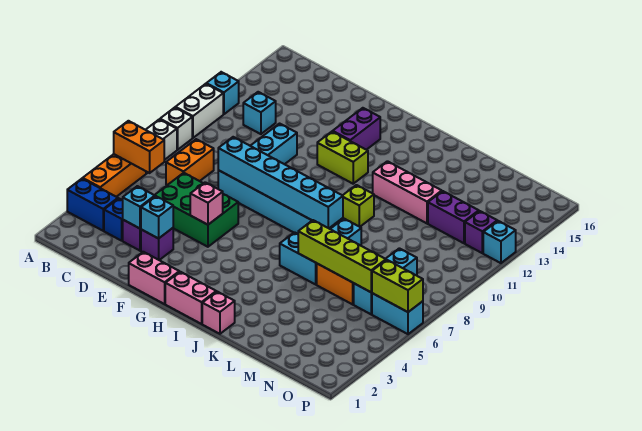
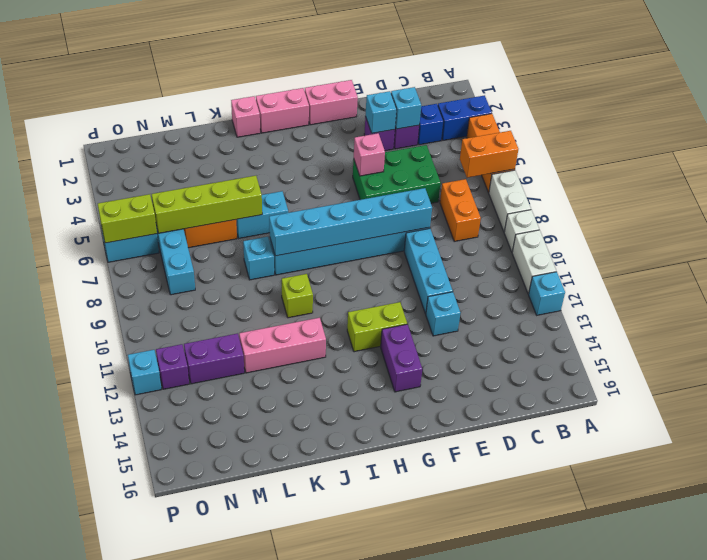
cyan 1x1 brick [243,92,276,134] -> cyan 1x1 brick moved to [426,292,461,336]

